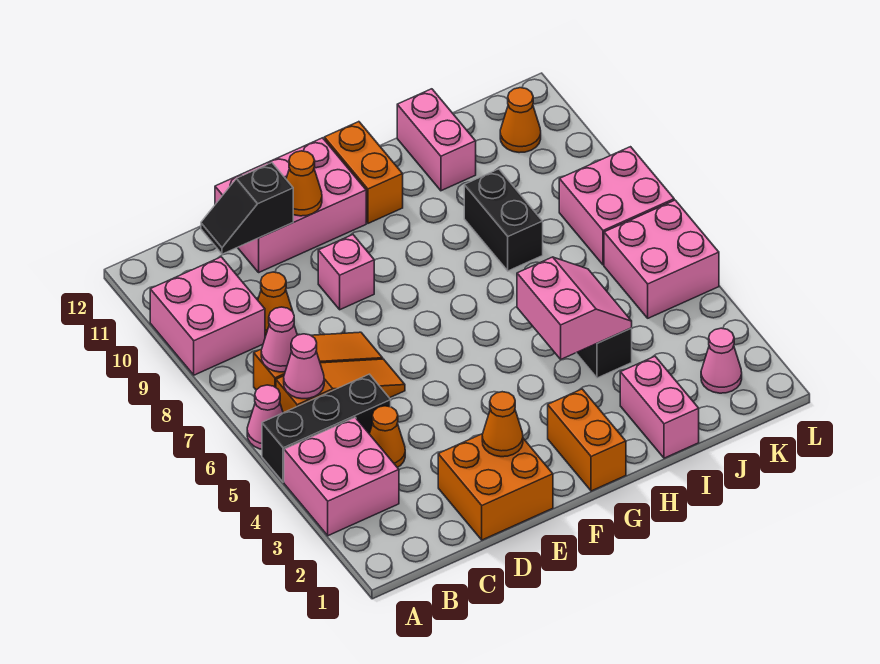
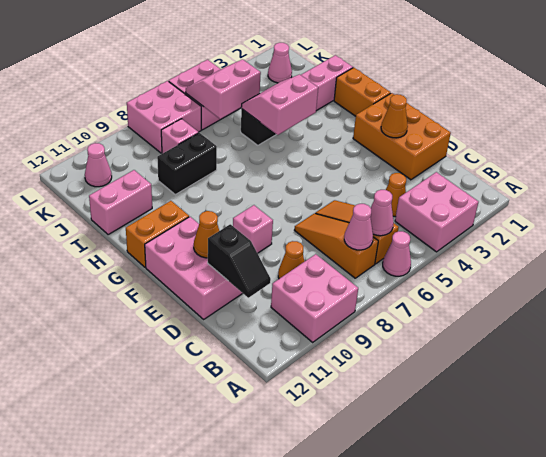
black 1x3 brick [262,374,391,482] -> none
orange 2x2 brick [438,434,553,540] -> orange 2x3 brick [353,93,451,180]
orange 1x2 brick [548,389,626,491] -> orange 1x2 brick turned to [334,68,391,116]
none -> pink 2x2 slope [186,59,261,119]
none -> pink 1x1 brick [161,119,199,154]
orange 1x1 cone [500,88,541,153] -> pink 1x1 cone [85,143,112,187]

